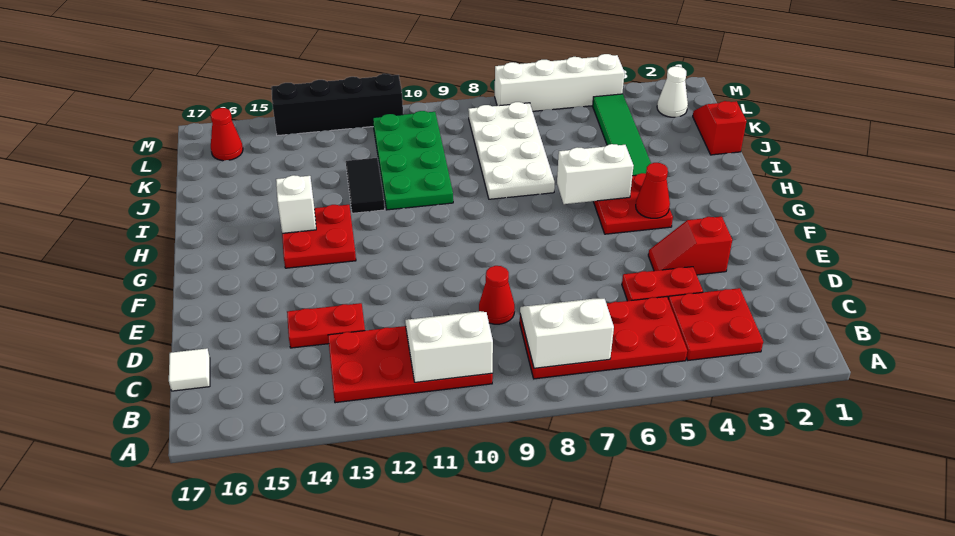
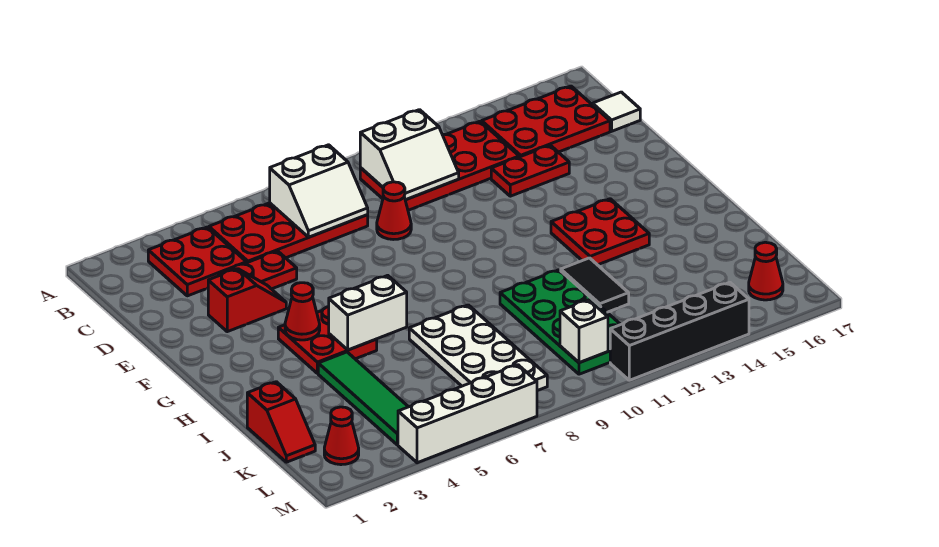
none -> red 2x3 plate [482,86,610,157]
white 1x1 brick [276,175,316,233] -> white 1x1 brick moved to [560,300,608,363]
white 1x1 cone [657,66,688,117] -> red 1x1 cone [324,407,359,465]

